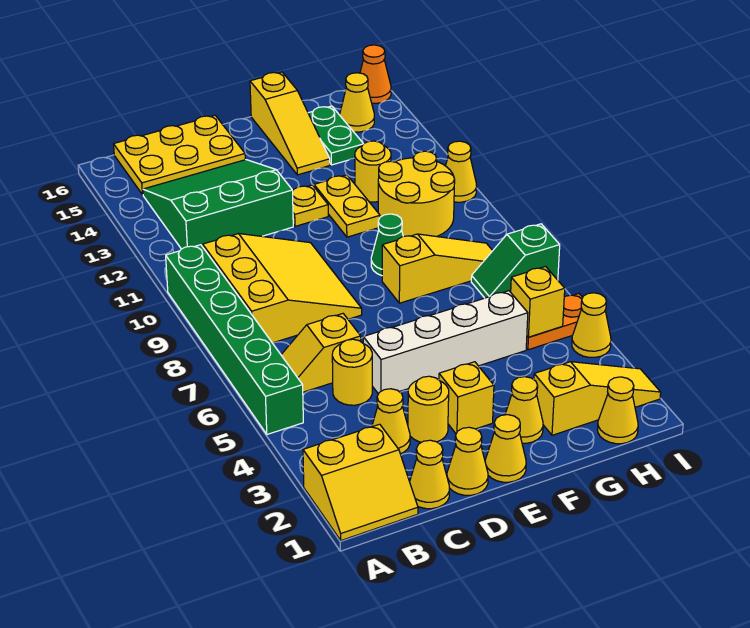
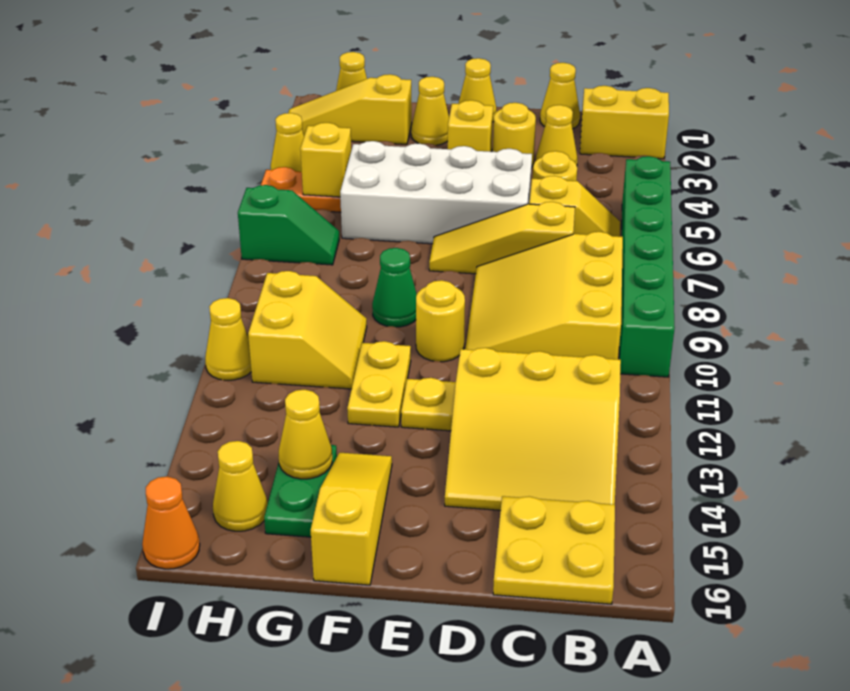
green 3x3 slope [143,160,293,249] -> yellow 3x3 slope [445,348,621,510]
yellow 2x3 plate [114,115,245,194] -> yellow 2x2 plate [493,496,615,604]
yellow 1x1 cone [447,427,488,495] -> yellow 1x1 cone moved to [279,390,332,479]
white 1x4 brick [363,291,528,394] -> white 2x4 brick [340,141,532,244]
yellow 1x3 slope [382,234,493,303] -> yellow 1x3 slope moved to [429,202,575,274]
yellow 2x2 round brick [378,151,455,237] -> yellow 2x2 slope [248,271,367,389]
yellow 1x1 round brick [355,141,391,202] -> yellow 1x1 round brick moved to [416,280,465,362]

